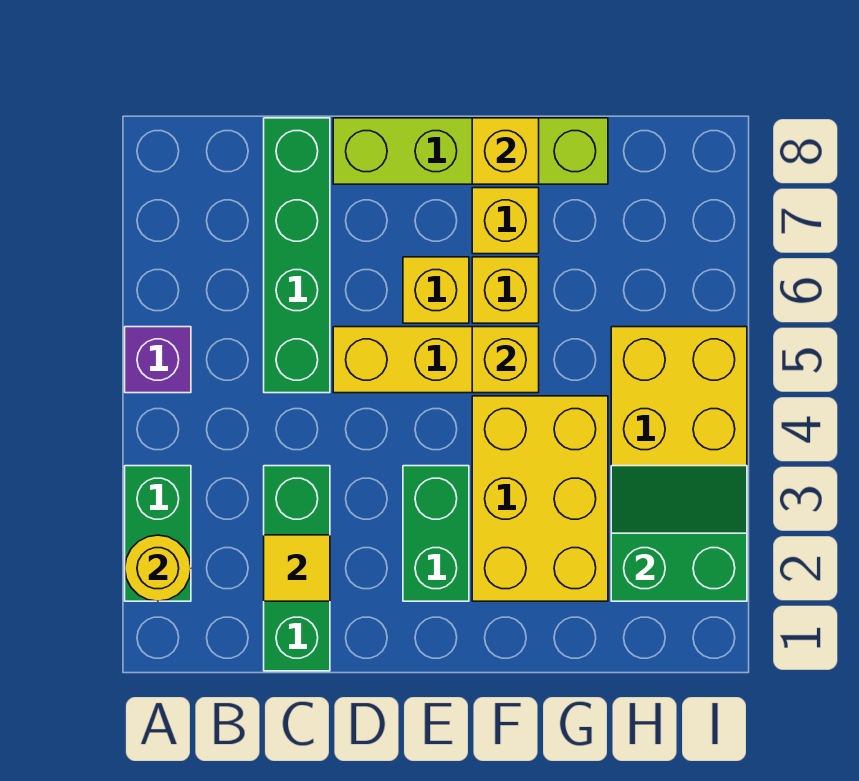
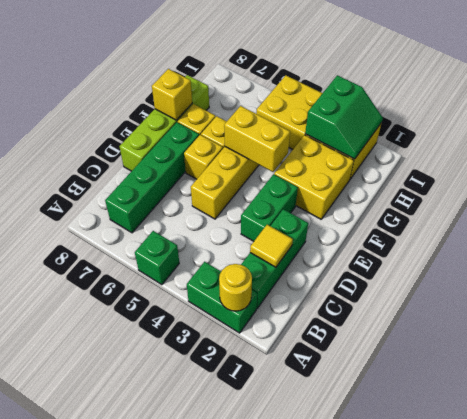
purple 1x1 brick [125,327,191,393] -> green 1x1 brick [135,231,179,285]
green 1x3 brick [264,466,330,671] -> green 1x3 brick turned to [241,209,308,308]
green 1x4 brick [264,118,330,393] -> green 1x4 brick turned to [105,122,199,233]
green 1x2 brick [403,466,469,601] -> green 1x2 brick turned to [241,174,298,241]
yellow 2x3 brick [472,396,608,601] -> yellow 2x2 brick [274,135,354,219]
yellow 1x1 brick [472,327,539,393] -> yellow 1x2 brick [224,106,290,172]
green 2x2 slope [611,466,747,601] -> green 2x2 slope turned to [305,75,383,159]

